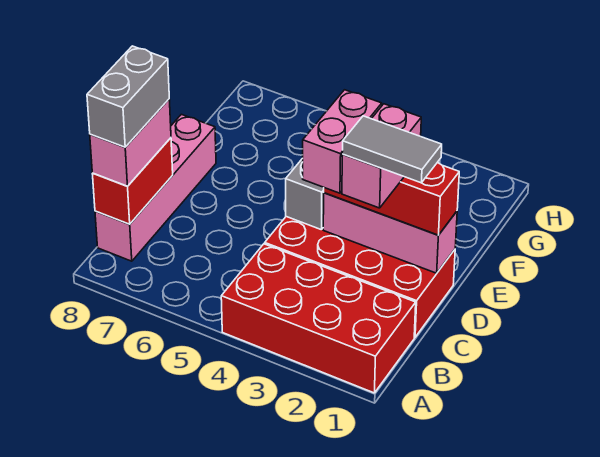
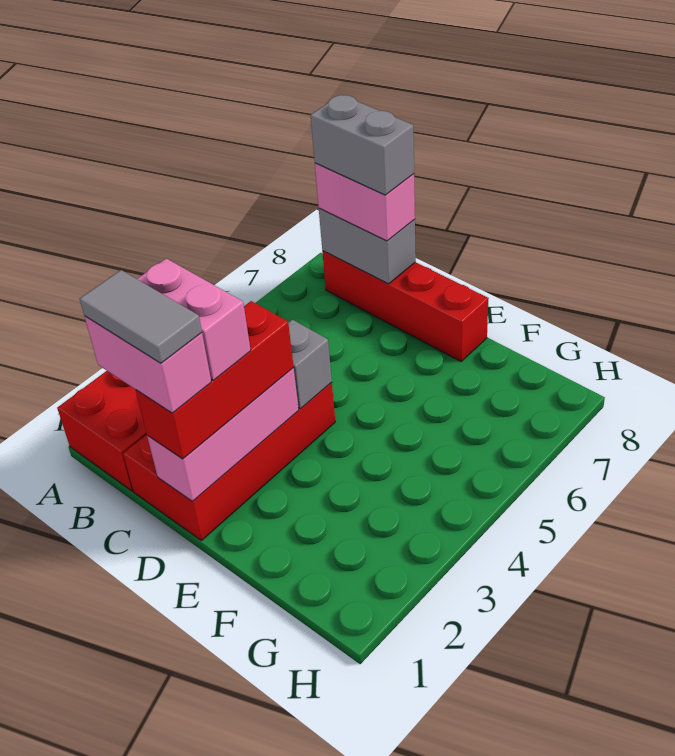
pink 1x4 brick [95,114,216,261] -> red 1x4 brick [322,251,489,361]
red 1x2 brick [92,138,173,224] -> grey 1x2 brick [319,208,416,284]
grey 1x2 tile [342,116,442,183] -> grey 1x2 tile turned to [80,270,202,363]
pink 1x2 brick [303,90,382,193] -> pink 1x2 brick moved to [84,316,211,413]

